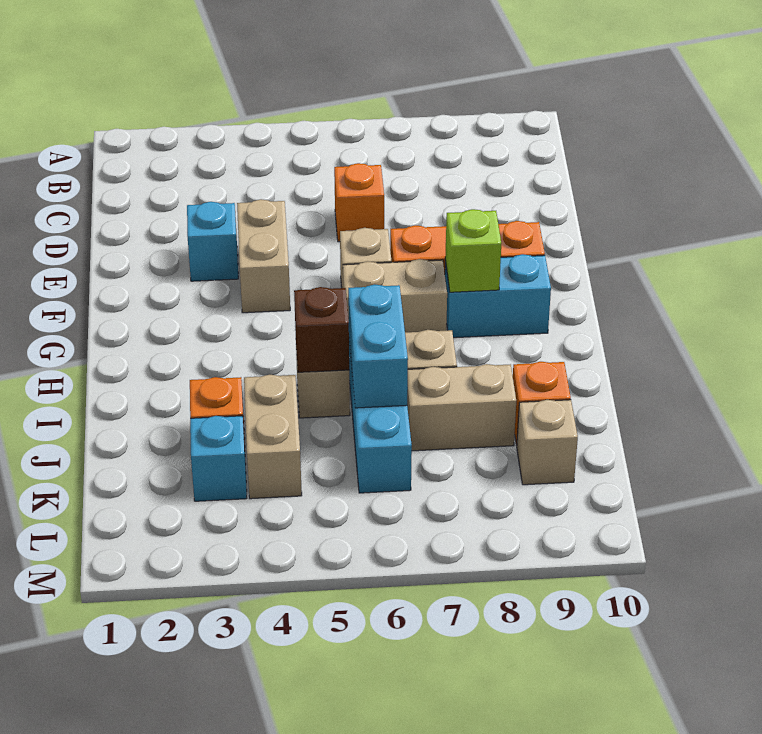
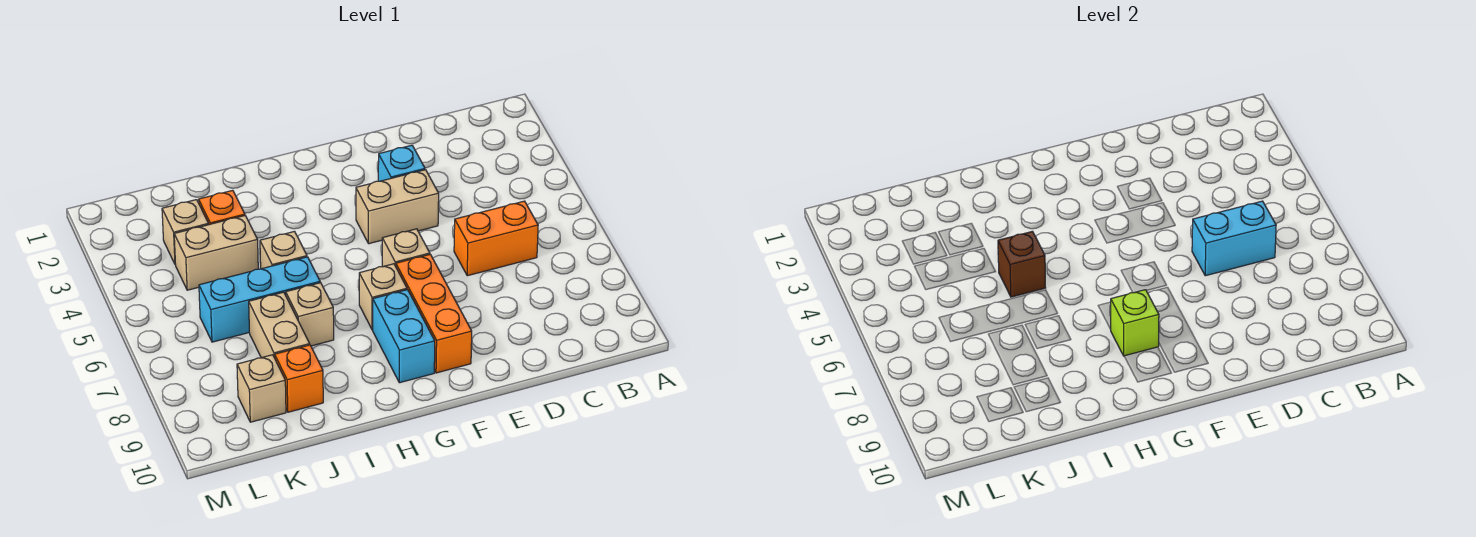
orange 1x1 brick [334,163,384,242] -> orange 1x2 brick [454,201,538,276]
tan 1x2 brick [343,259,447,332] -> tan 1x1 brick [359,264,407,330]
cyan 1x2 brick [348,284,408,408] -> cyan 1x2 brick moved to [1192,201,1276,276]
cyan 1x1 brick [190,416,247,501] -> tan 1x1 brick [162,200,209,265]

